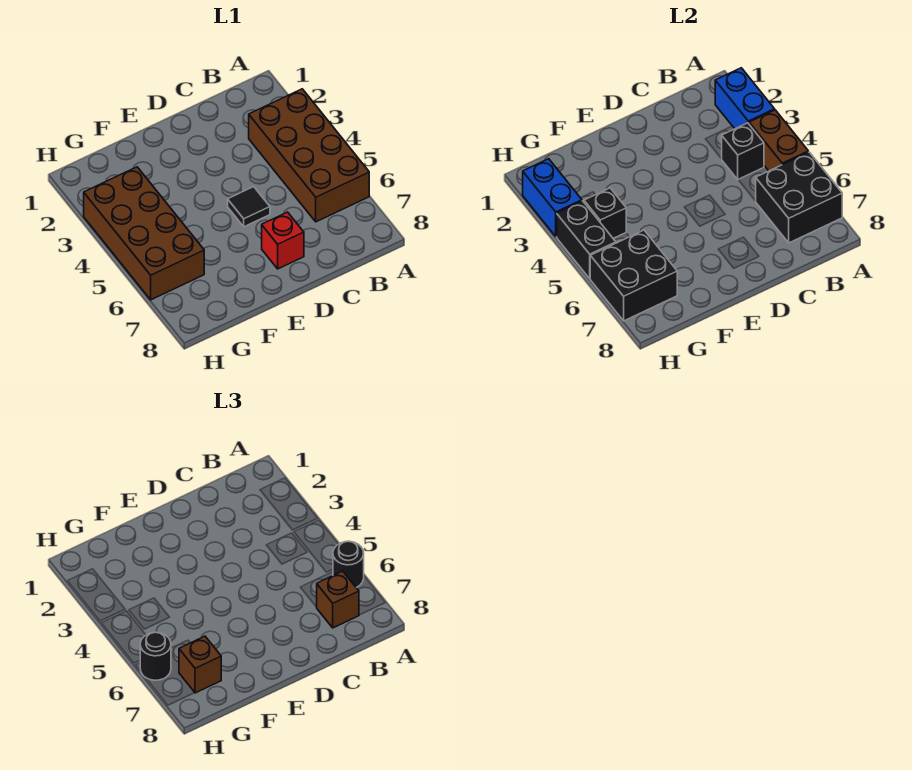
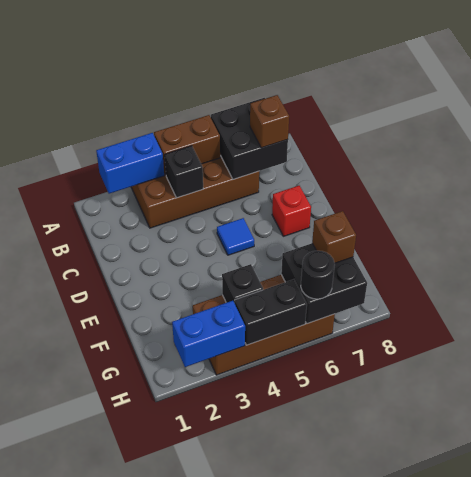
black 1x1 round brick [333,541,364,588] -> none
black 1x1 tile [228,187,270,227] -> blue 1x1 tile [217,218,254,255]

